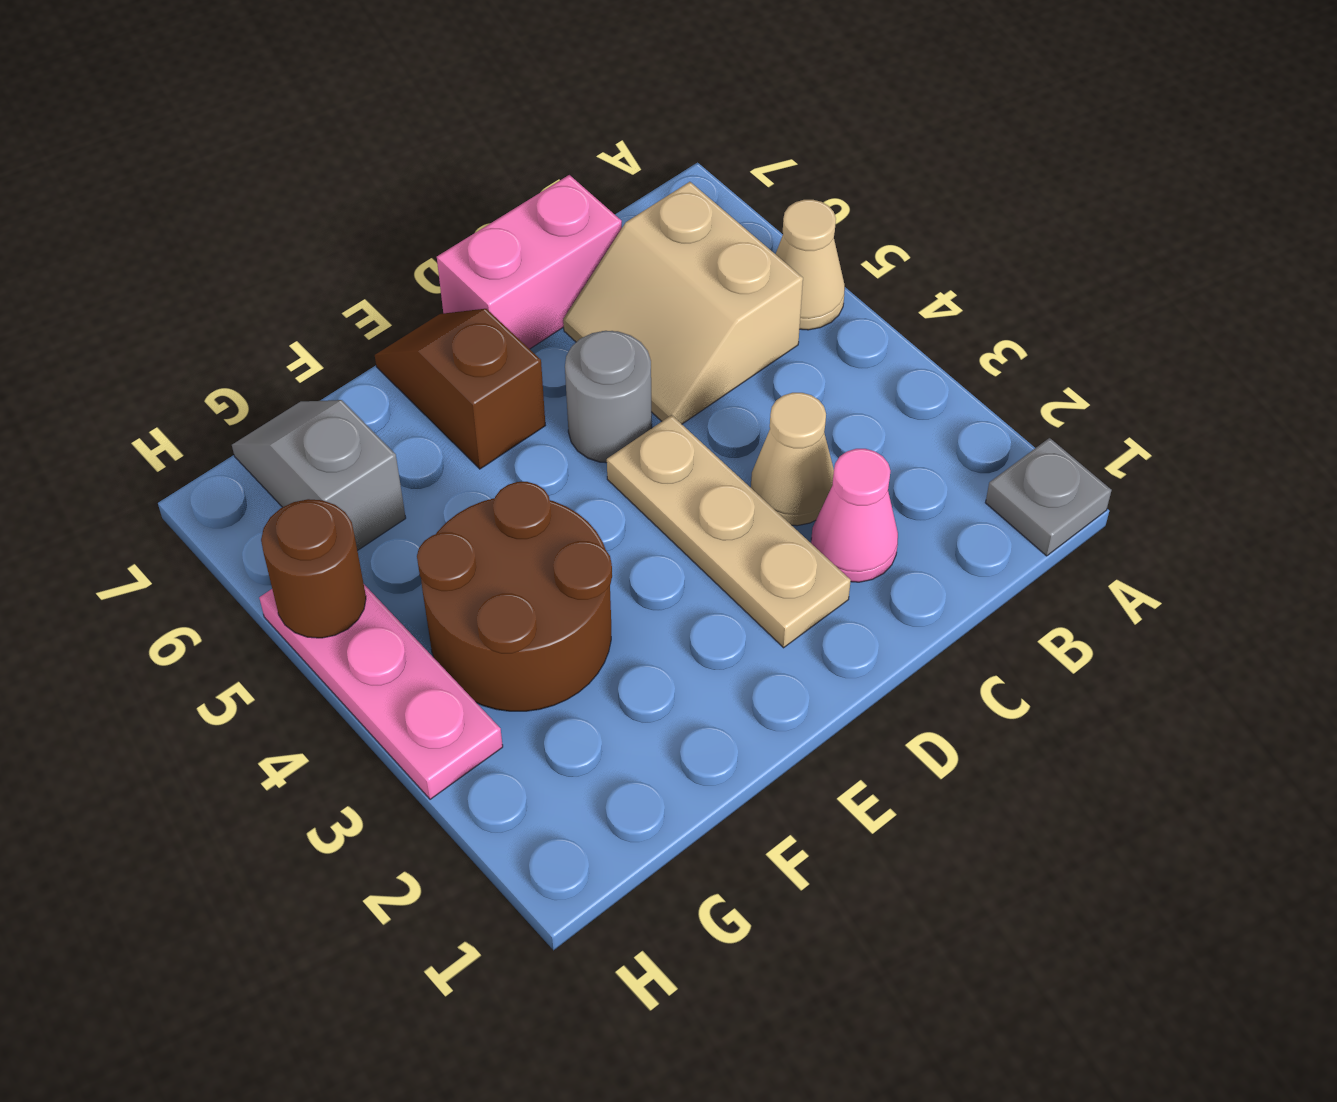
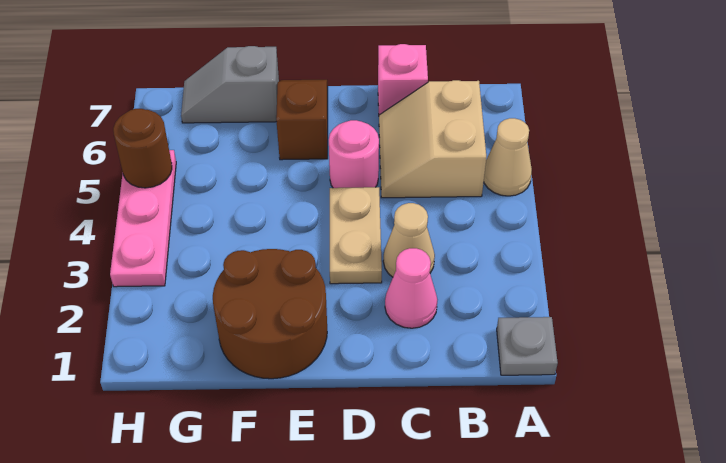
pink 1x2 brick [437,175,622,349] -> pink 1x1 brick [378,44,428,115]
tan 1x3 plate [607,415,851,648] -> tan 1x2 plate [330,187,382,284]
grey 1x1 round brick [565,331,652,463] -> pink 1x1 round brick [329,120,379,188]
brown 2x2 round brick [417,482,612,711] -> brown 2x2 round brick moved to [213,249,327,379]
grey 1x2 slope [232,400,406,551] -> grey 1x2 slope turned to [181,46,279,123]

